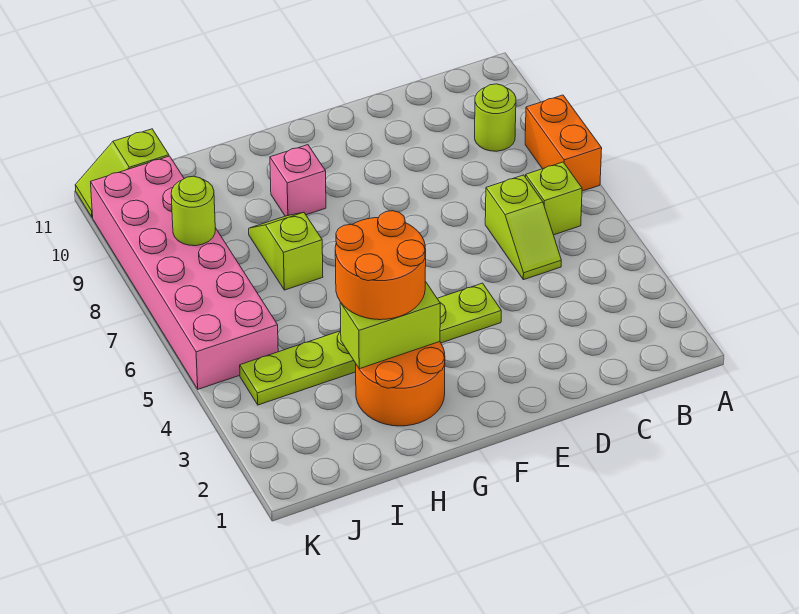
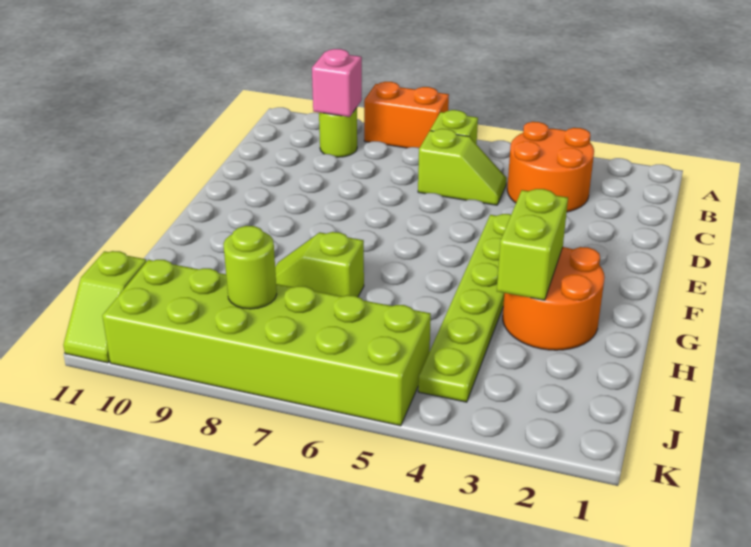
orange 2x2 round brick [335,211,426,320] -> orange 2x2 round brick moved to [507,122,594,212]
pink 1x1 brick [270,145,326,216] -> pink 1x1 brick moved to [312,49,362,117]
pink 2x6 brick [91,156,278,389] -> lime 2x6 brick [102,260,431,426]

